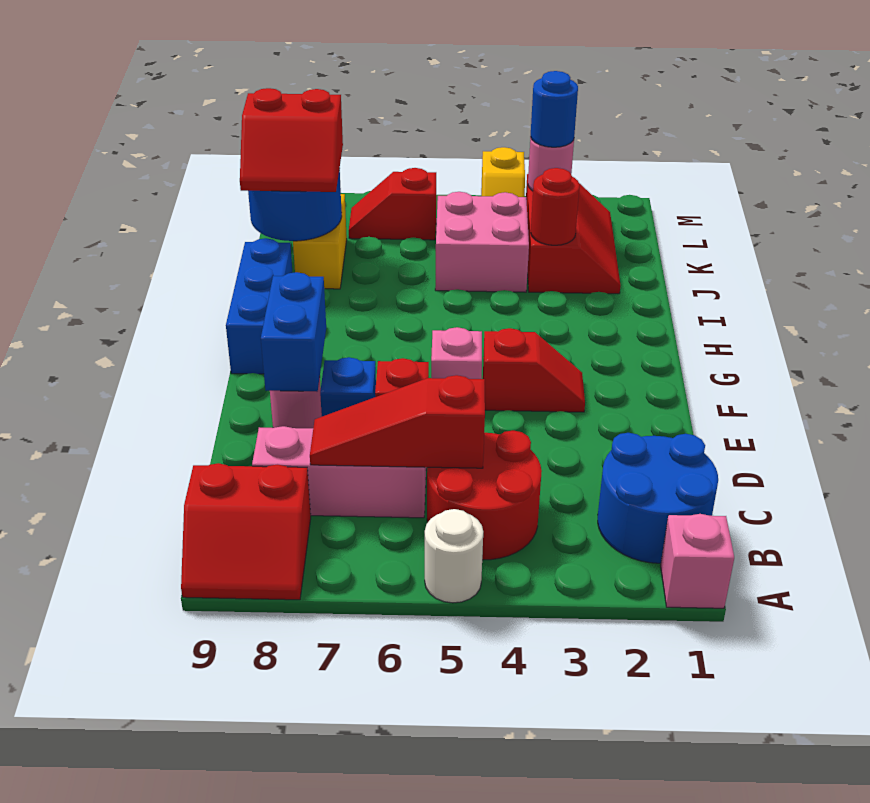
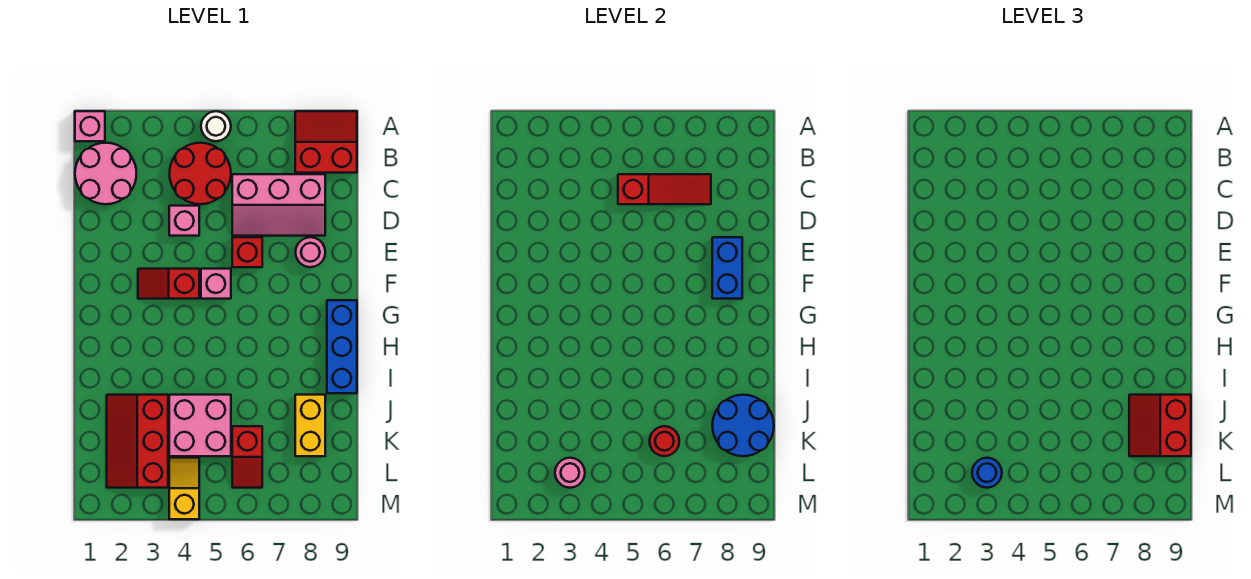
blue 2x2 round brick [598,433,718,563] -> pink 2x2 round brick [75,143,136,204]
none -> pink 1x1 brick [169,206,199,236]
blue 1x1 brick [320,357,376,416] -> none
red 1x1 round brick [531,168,580,245] -> red 1x1 round brick moved to [650,426,679,456]
red 2x2 slope [240,88,343,192] -> red 2x2 slope turned to [1129,395,1191,456]
red 1x2 slope [349,168,436,240] -> red 1x2 slope turned to [232,426,262,488]

